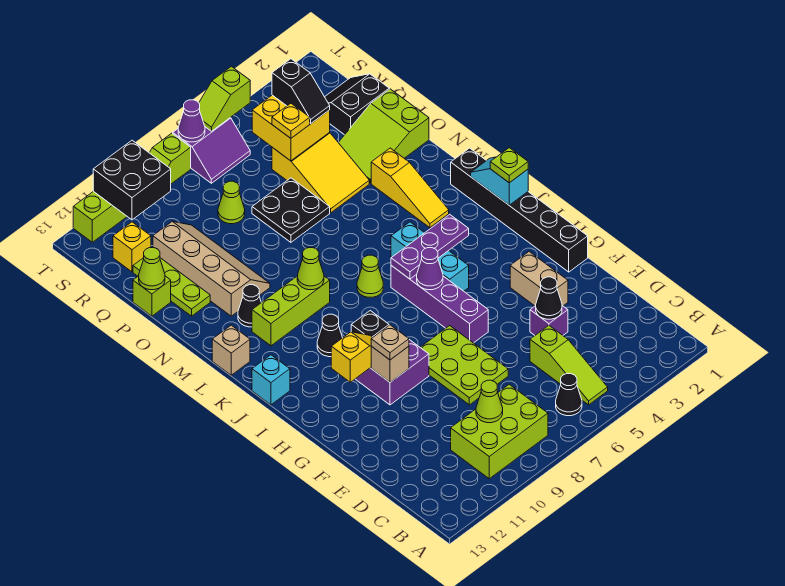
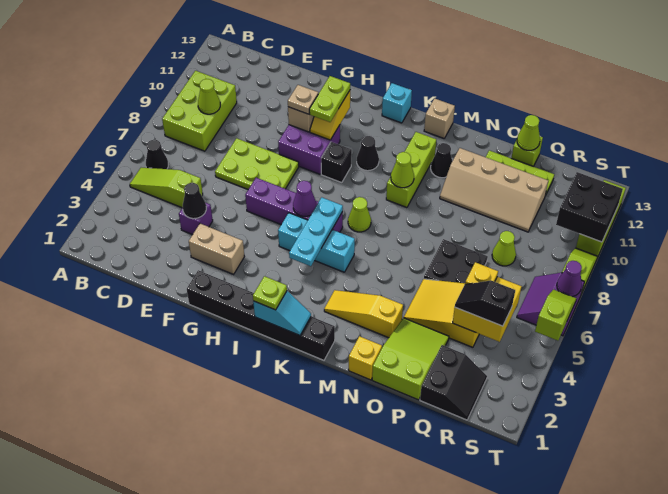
none -> lime 1x2 plate [309,76,350,122]
purple 1x3 plate [391,214,469,279] -> cyan 1x3 plate [289,197,343,266]
yellow 1x1 brick [113,222,151,272] -> yellow 1x1 brick moved to [349,336,382,380]

